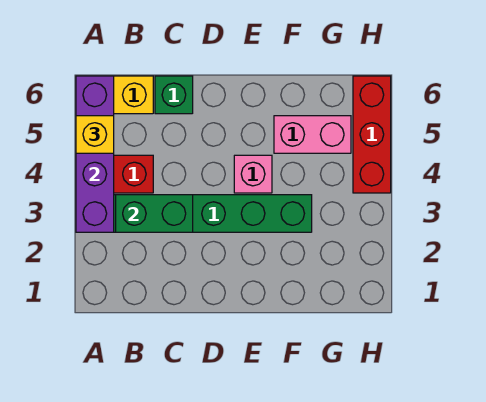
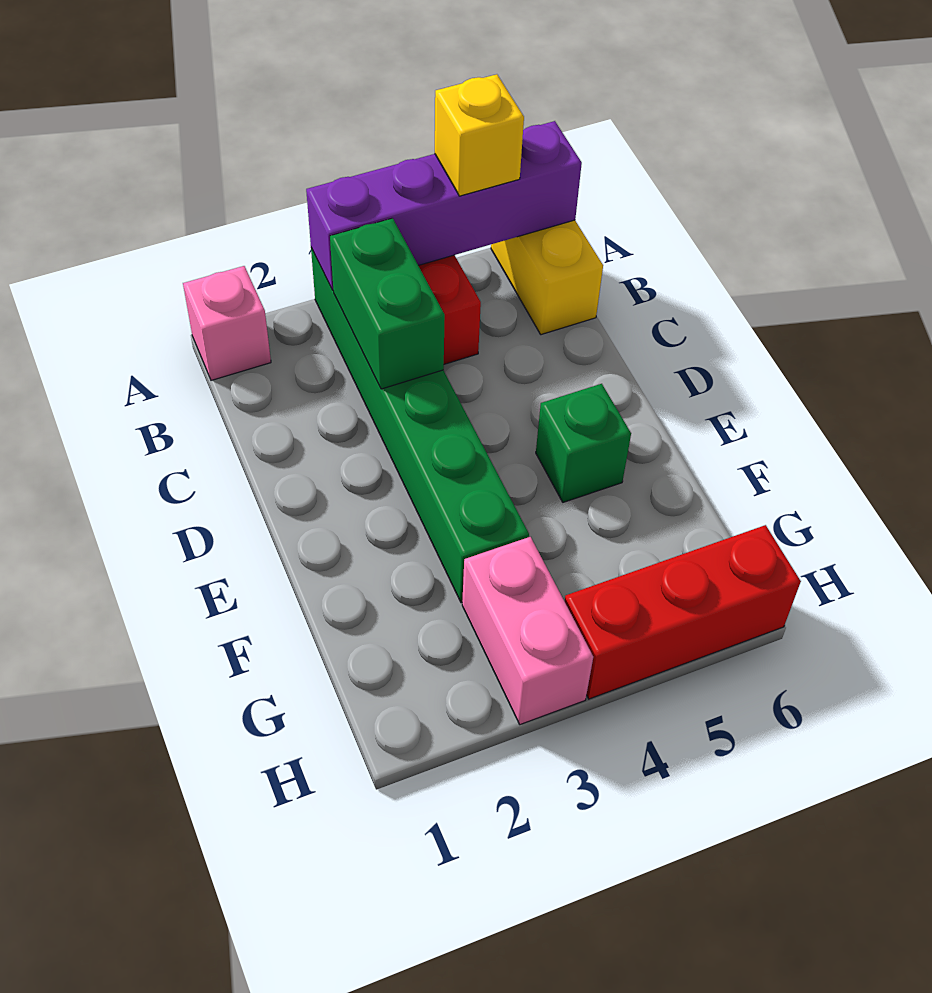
green 1x1 brick [155,76,193,114] -> green 1x1 brick moved to [536,384,631,502]
pink 1x1 brick [234,155,272,193] -> pink 1x1 brick moved to [183,266,271,380]
pink 1x2 brick [274,116,351,153] -> pink 1x2 brick moved to [462,537,593,725]

